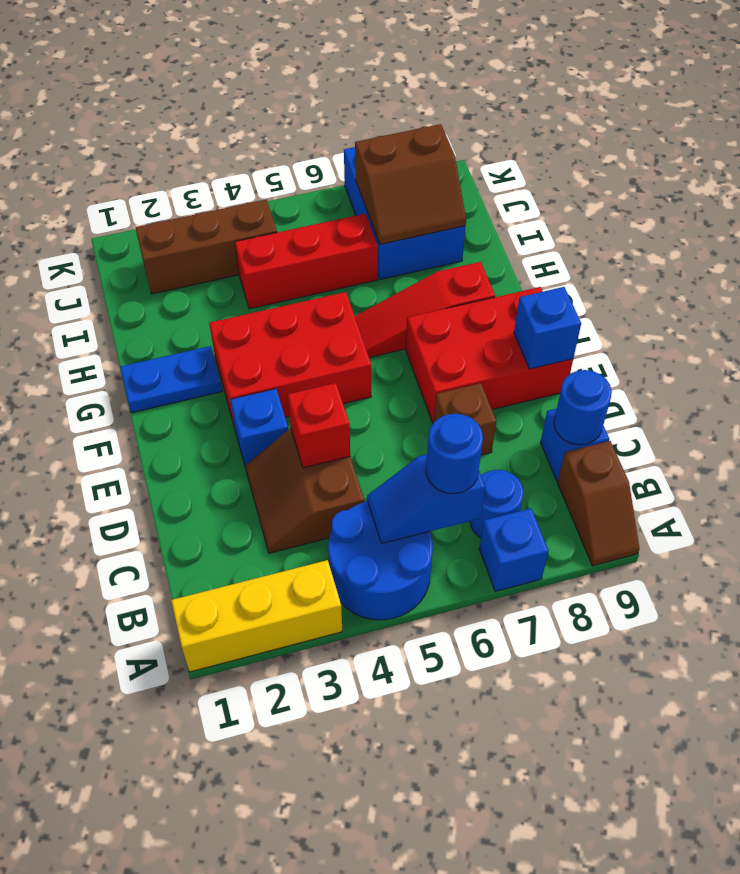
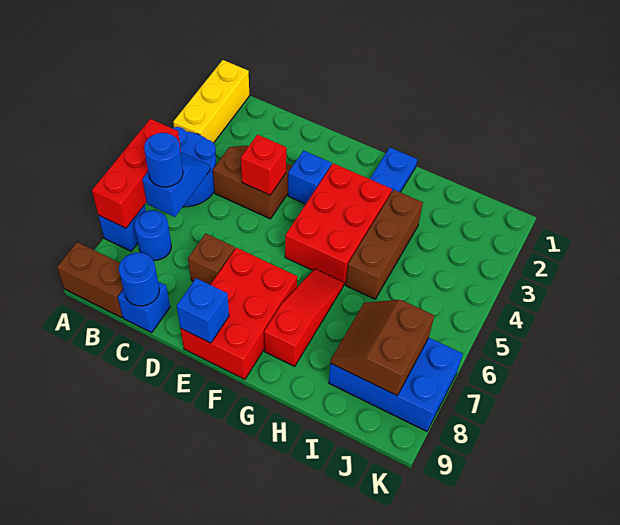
brown 1x2 slope [557,441,640,566] -> brown 1x2 brick [57,242,123,318]
red 1x3 brick [235,214,378,309] -> red 1x3 brick moved to [92,119,181,228]
brown 1x3 brick [135,200,277,294] -> brown 1x3 brick moved to [346,190,423,299]

